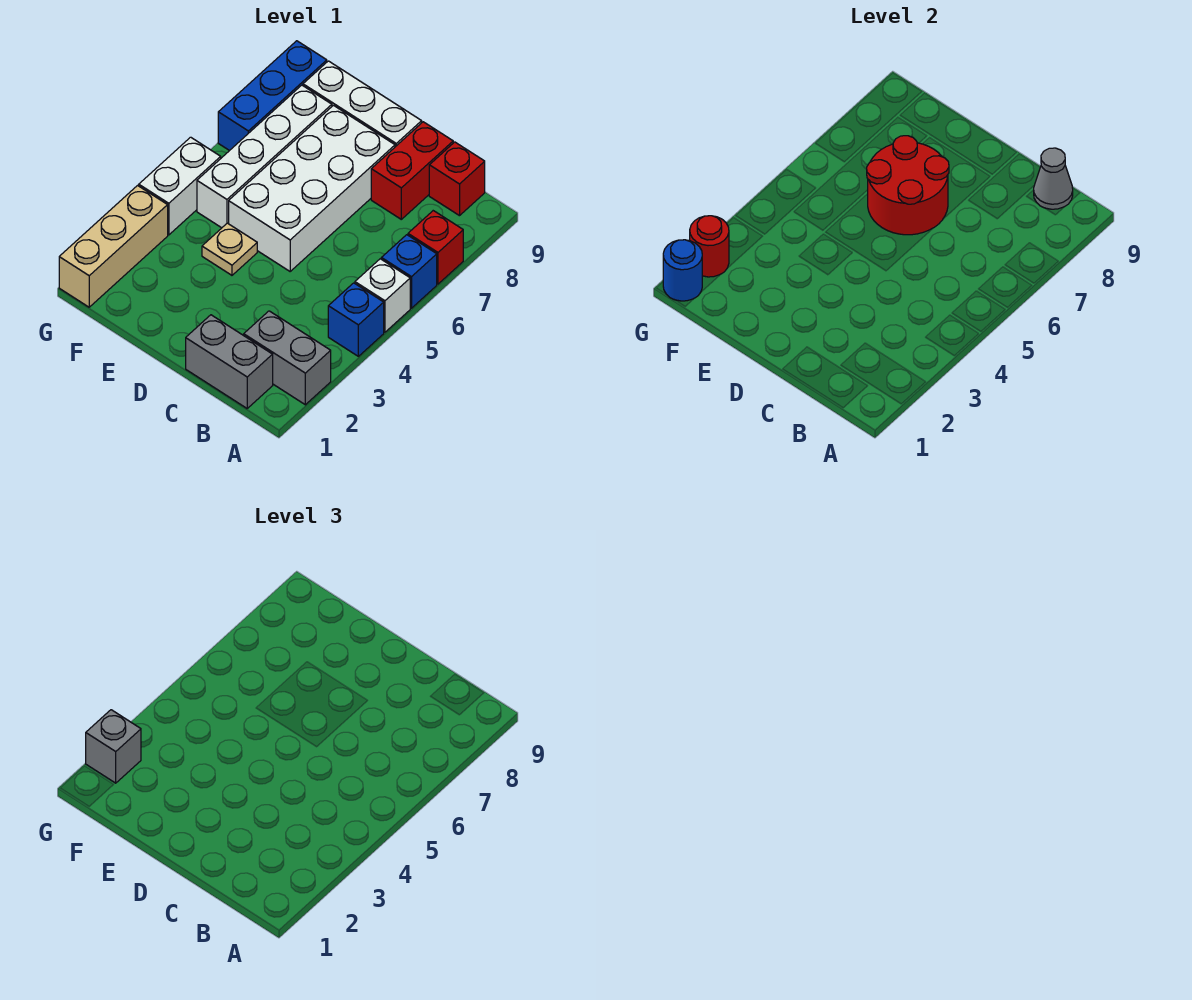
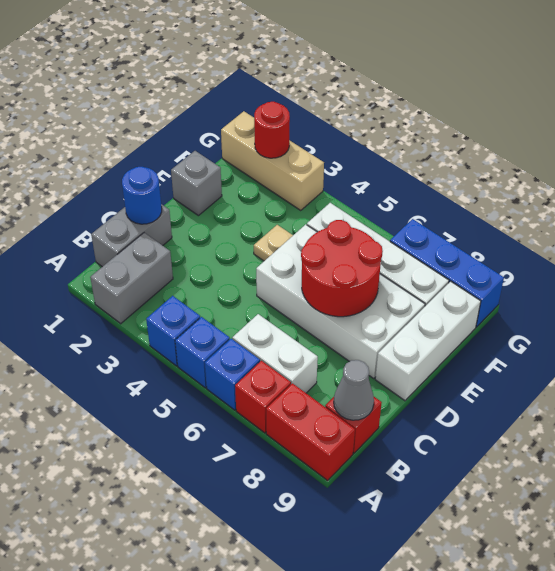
white 1x1 brick [355,259,410,332] -> blue 1x1 brick [175,317,230,388]
red 1x2 brick [371,122,453,219] -> red 1x2 brick moved to [266,383,355,480]
blue 1x1 round brick [663,240,702,301] -> blue 1x1 round brick moved to [122,167,162,224]
grey 1x1 brick [86,710,141,783] -> grey 1x1 brick moved to [171,151,222,216]
white 1x2 brick [139,137,221,235] -> white 1x2 brick moved to [232,314,318,393]

